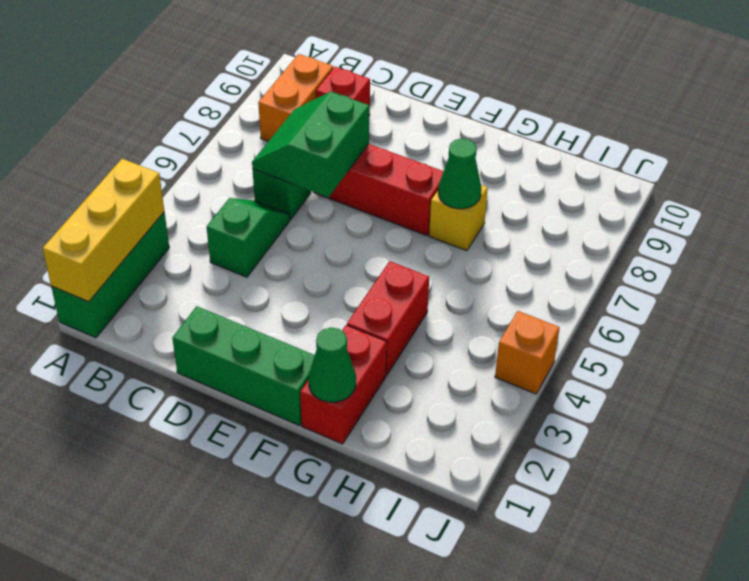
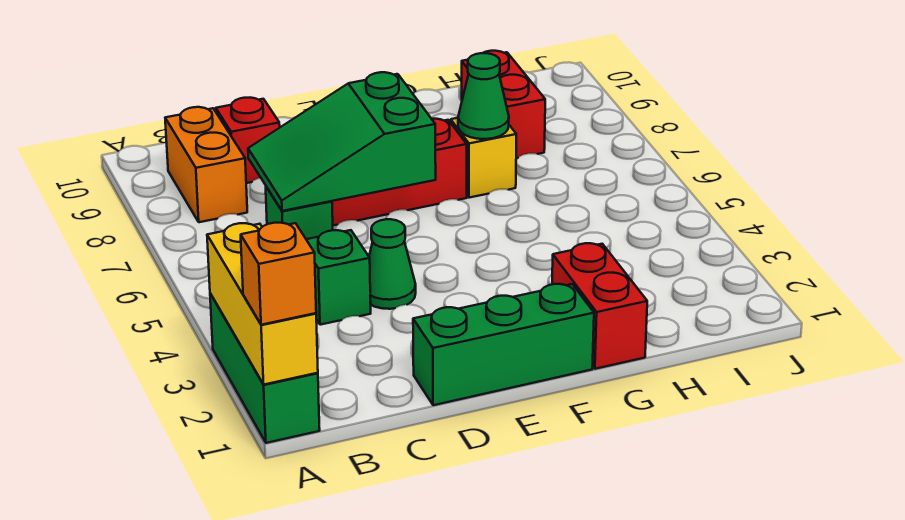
green 2x2 slope [252,92,369,198] -> green 2x3 slope [248,72,436,211]
green 1x1 cone [309,328,356,402] -> green 1x1 cone moved to [369,219,416,309]
red 1x2 brick [347,261,429,375] -> red 1x2 brick moved to [462,51,545,158]
orange 1x1 brick [495,311,560,394] -> orange 1x1 brick moved to [241,223,316,325]

